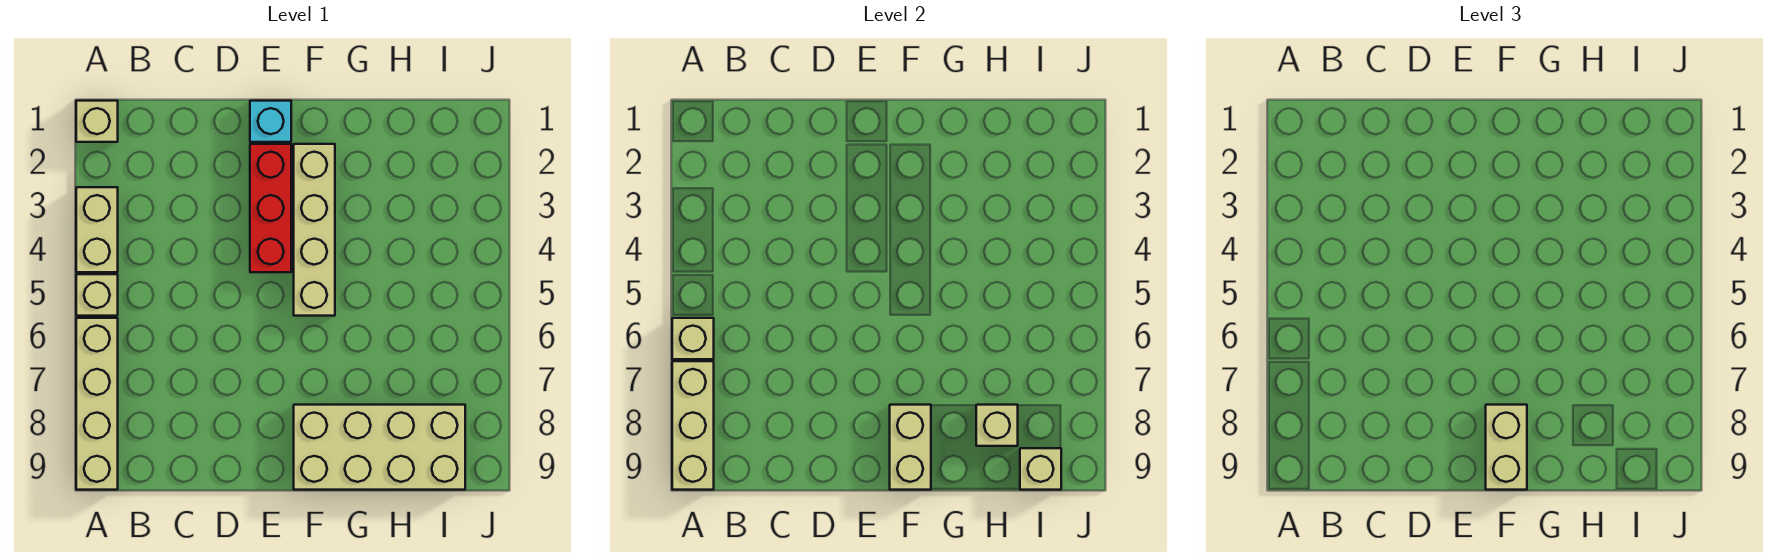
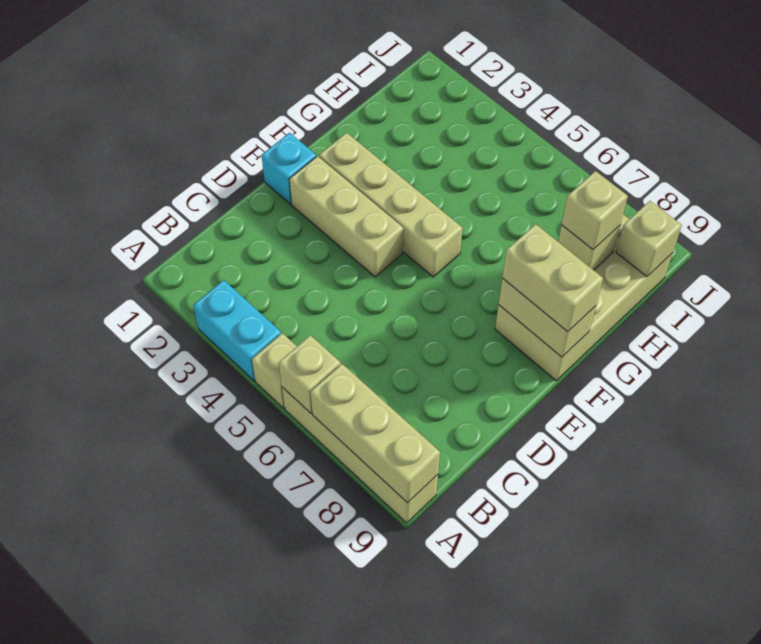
tan 1x1 brick [76,101,118,142] -> tan 1x1 brick moved to [562,171,628,249]
tan 1x2 brick [76,187,118,272] -> cyan 1x2 brick [193,280,281,381]
red 1x3 brick [250,144,291,272] -> tan 1x3 brick [289,156,403,277]

